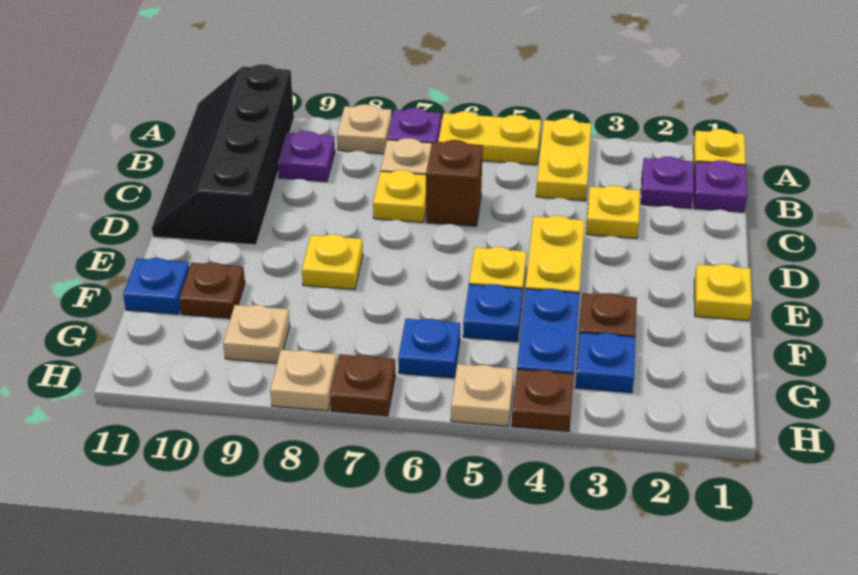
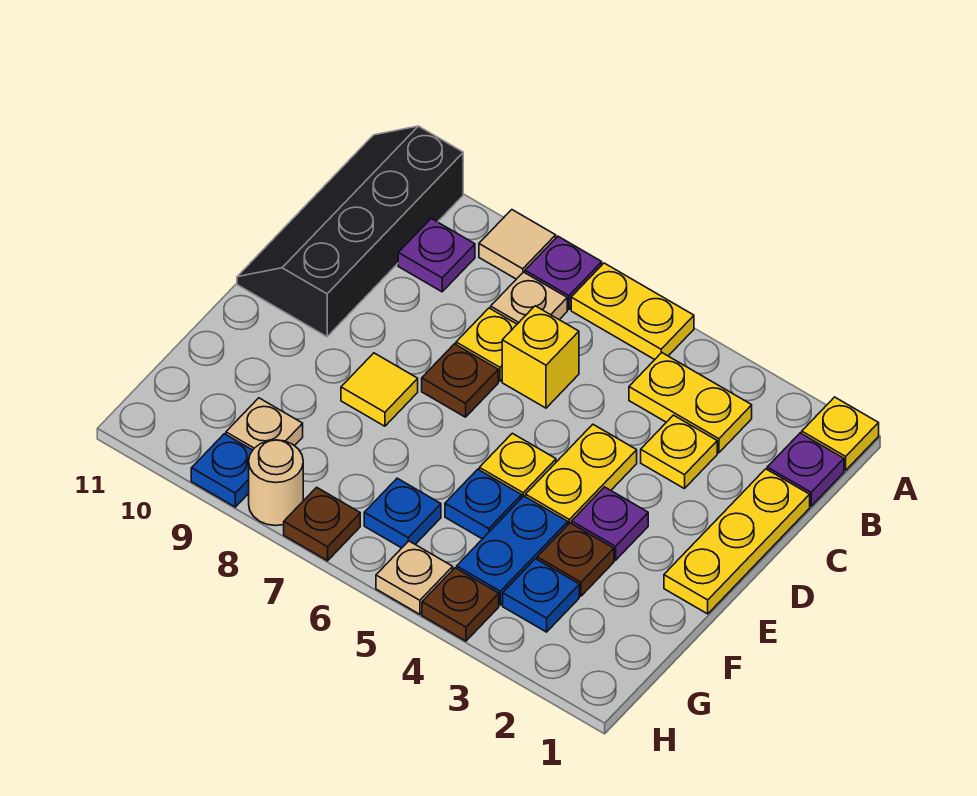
yellow 1x2 plate [536,118,591,201] -> yellow 1x2 plate turned to [629,353,752,453]
tan 1x1 plate [337,104,392,154] -> tan 1x1 tile [479,210,556,279]
purple 1x1 plate [641,157,694,208] -> purple 1x1 plate moved to [572,487,648,560]
brown 1x1 brick [426,140,483,226] -> yellow 1x1 brick [502,306,579,408]
yellow 1x1 plate [694,264,752,321] -> yellow 1x3 plate [664,469,810,614]
yellow 1x1 plate [302,234,363,290] -> yellow 1x1 tile [341,353,418,426]
brown 1x1 plate [179,262,245,318] -> brown 1x1 plate moved to [422,344,498,417]
blue 1x1 plate [123,258,189,314] -> blue 1x1 plate moved to [191,434,253,507]
tan 1x1 plate [270,350,337,411] -> tan 1x1 round brick [249,440,303,526]

